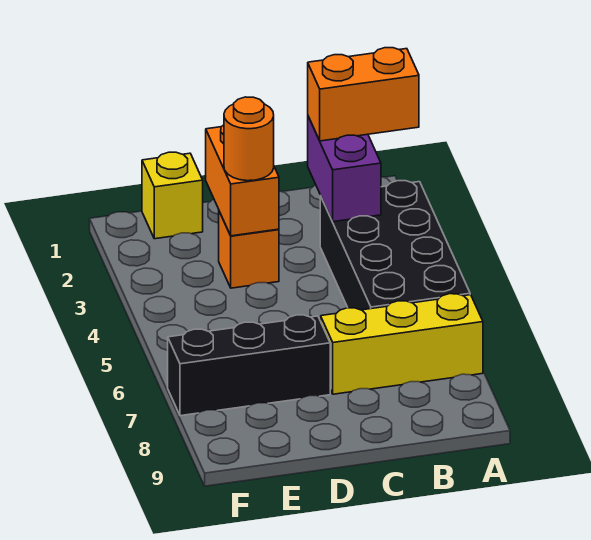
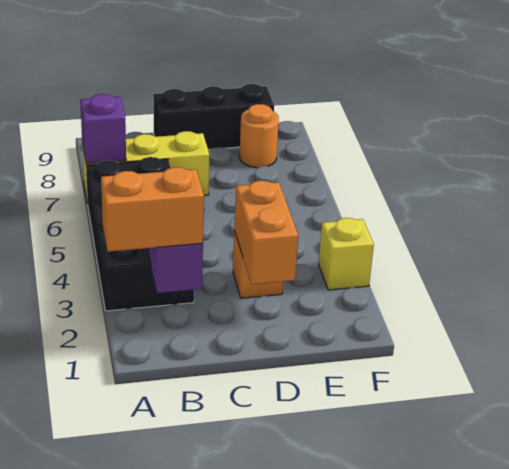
none -> purple 1x1 brick [80,94,126,163]
orange 1x1 round brick [224,97,274,181] -> orange 1x1 round brick moved to [239,104,279,168]
black 1x3 brick [168,315,330,416] -> black 1x3 brick moved to [153,84,274,149]
yellow 1x1 brick [142,152,203,239] -> yellow 1x1 brick moved to [318,218,374,290]

